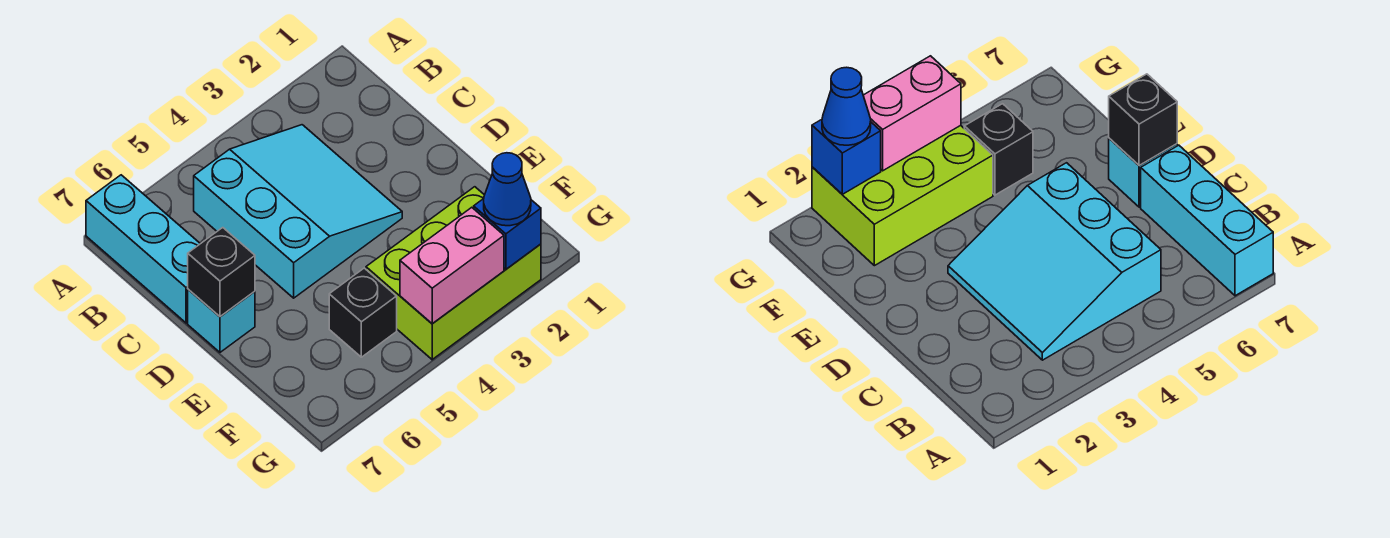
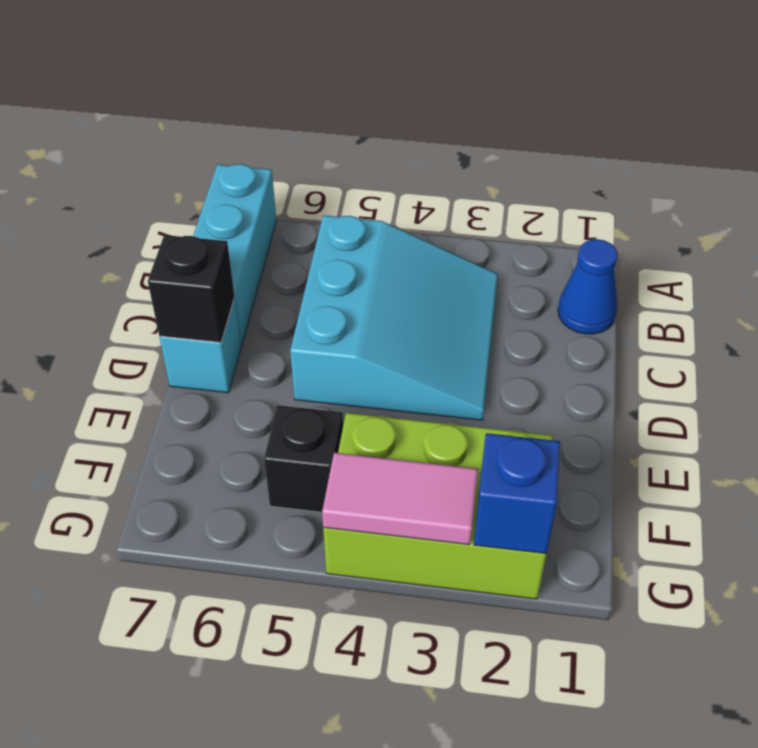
blue 1x1 cone [484,153,531,226] -> blue 1x1 cone moved to [558,239,617,334]
pink 1x2 brick [400,207,504,324] -> pink 1x2 tile [322,453,478,545]

